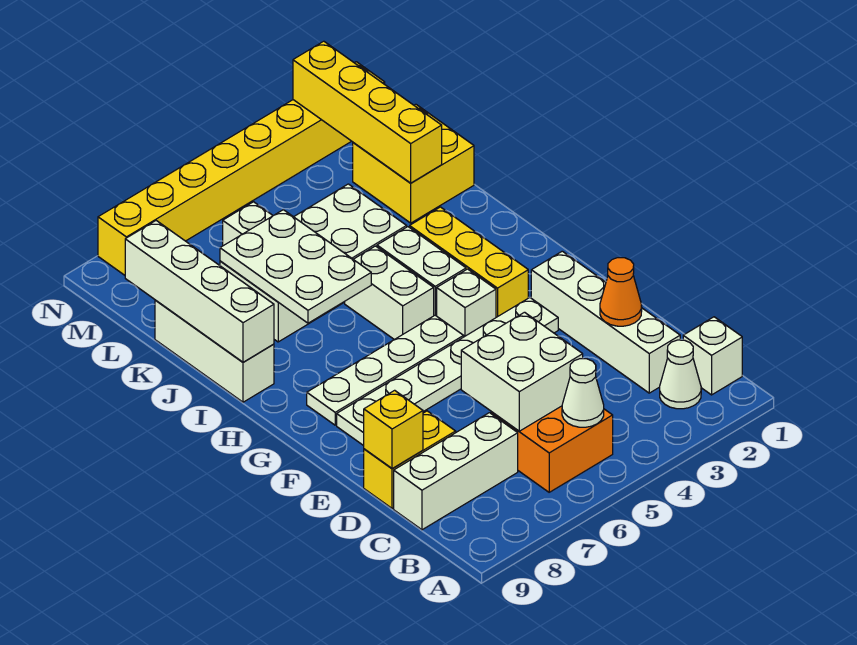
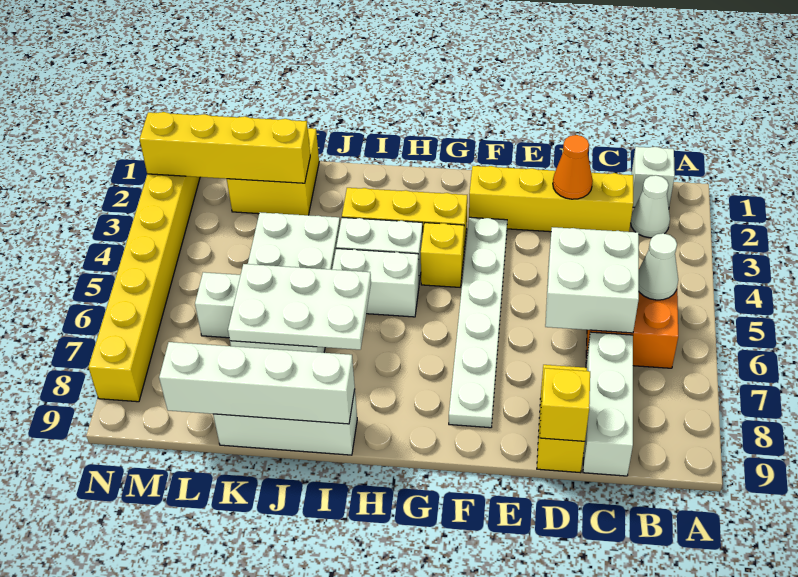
white 1x4 brick [531,251,680,393] -> yellow 1x4 brick [469,166,633,232]
white 1x1 brick [437,269,496,337] -> yellow 1x1 brick [421,223,464,287]
white 1x4 plate [307,315,464,425] -> none

